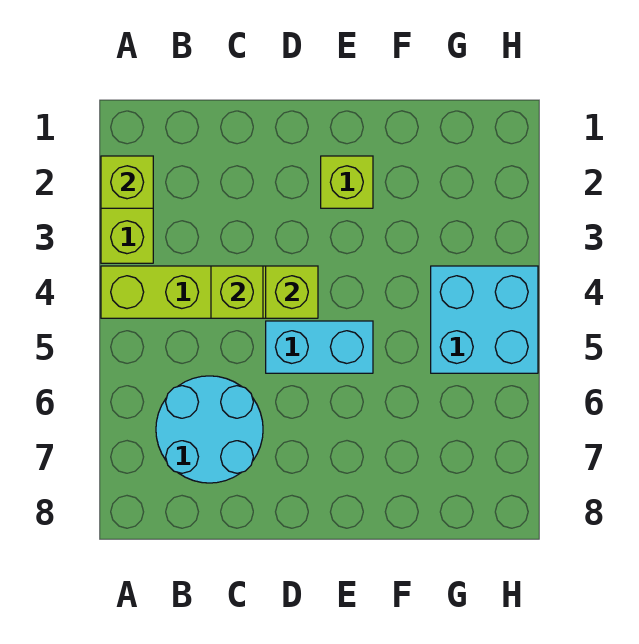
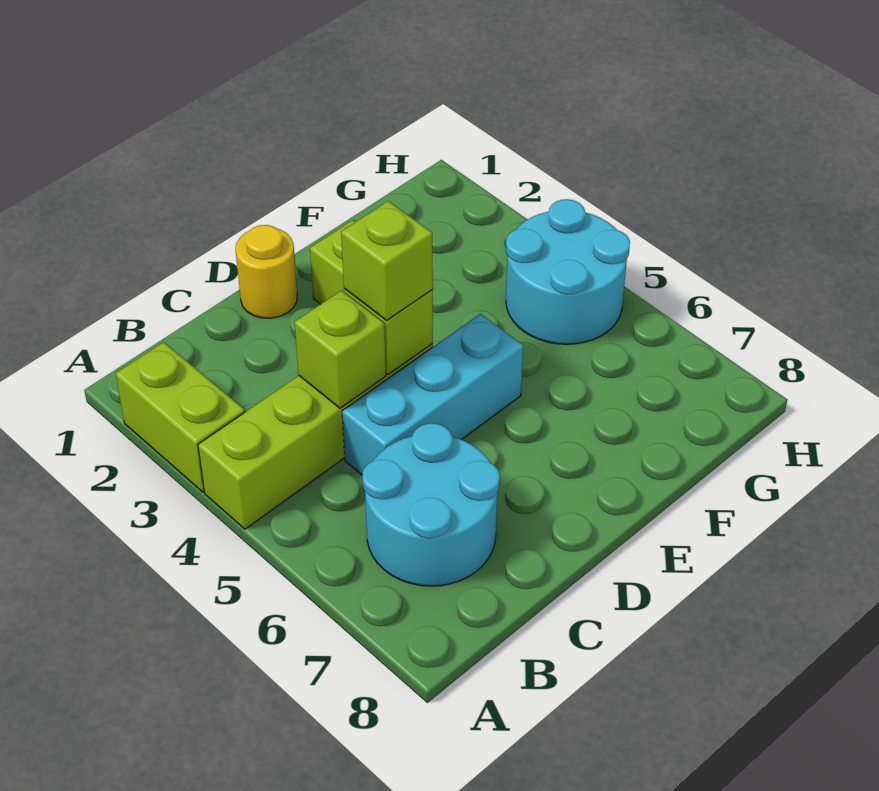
lime 1x1 brick [101,156,153,208] -> lime 1x1 brick moved to [341,201,433,320]
none -> yellow 1x1 round brick [236,225,297,318]
cyan 1x2 brick [266,321,373,373] -> cyan 1x3 brick [342,314,523,475]
cyan 2x2 brick [431,266,538,373] -> cyan 2x2 round brick [506,199,630,344]

